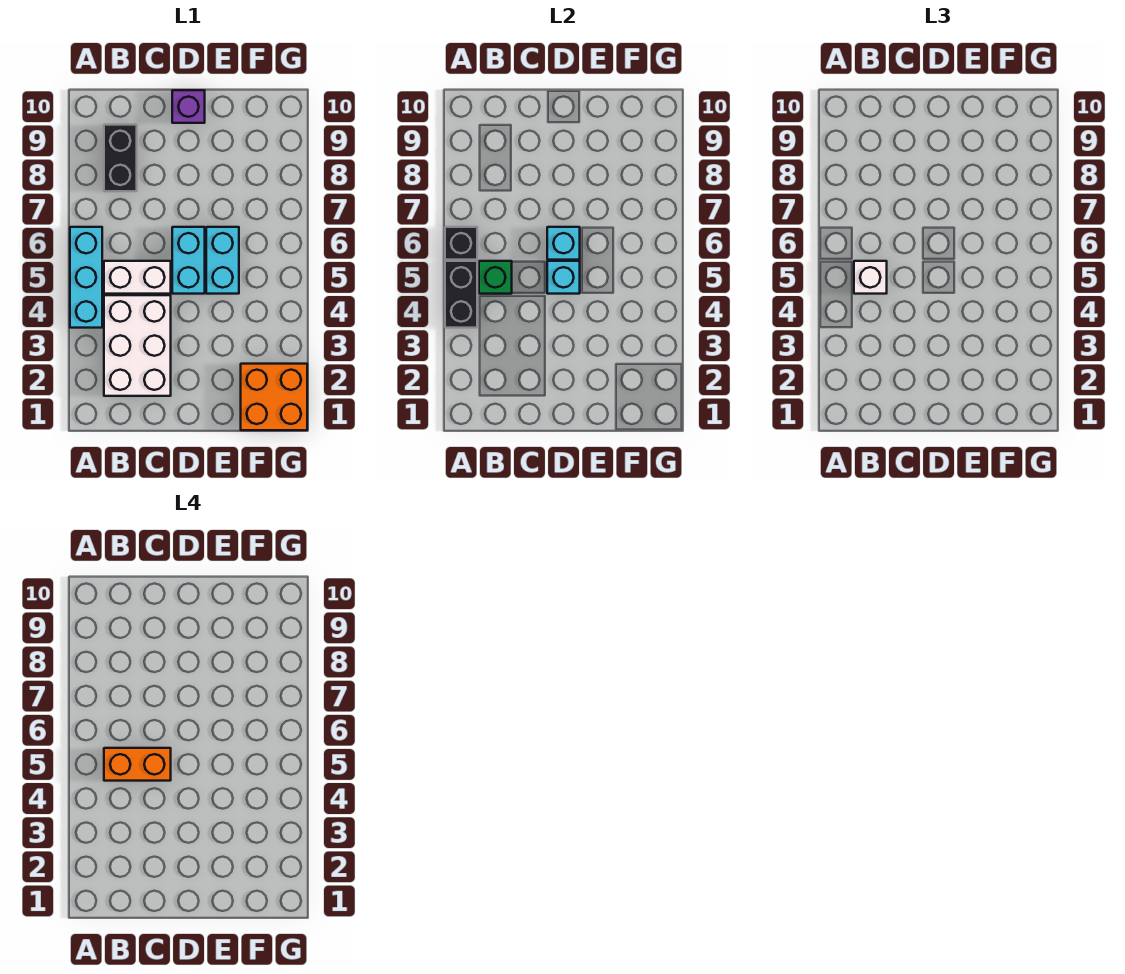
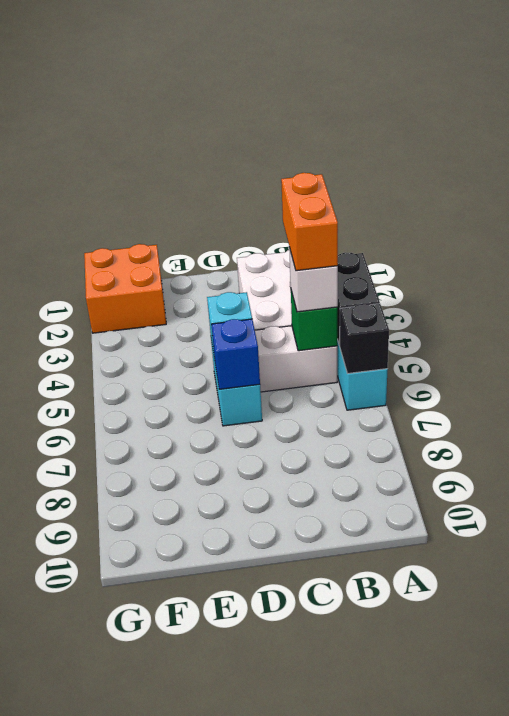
orange 1x2 brick [104,748,171,781] -> orange 1x2 brick turned to [281,173,338,271]
black 1x2 brick [104,125,137,191] -> none
cyan 1x1 brick [547,227,580,260] -> blue 1x1 brick [211,319,260,389]
purple 1x1 brick [172,90,205,123] -> none
cyan 1x2 brick [206,227,239,294] -> none

